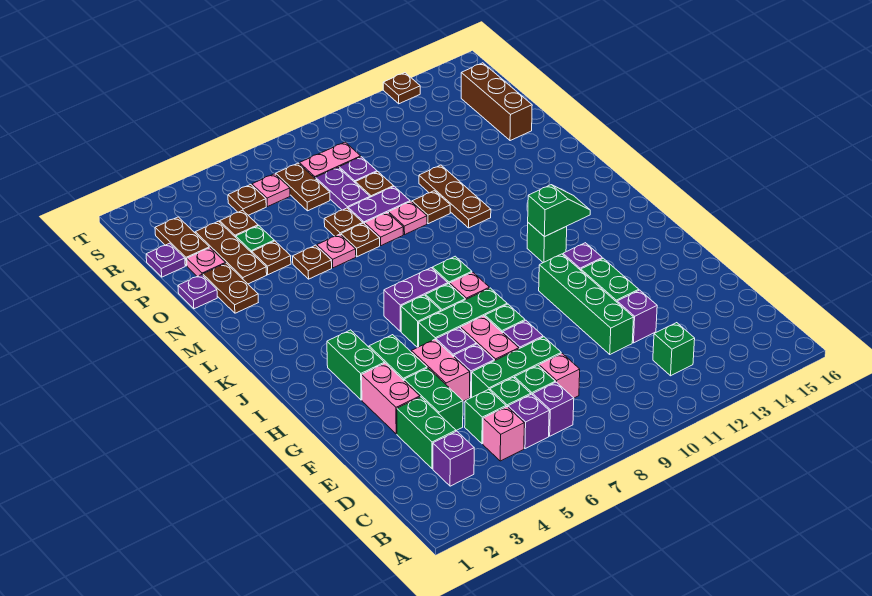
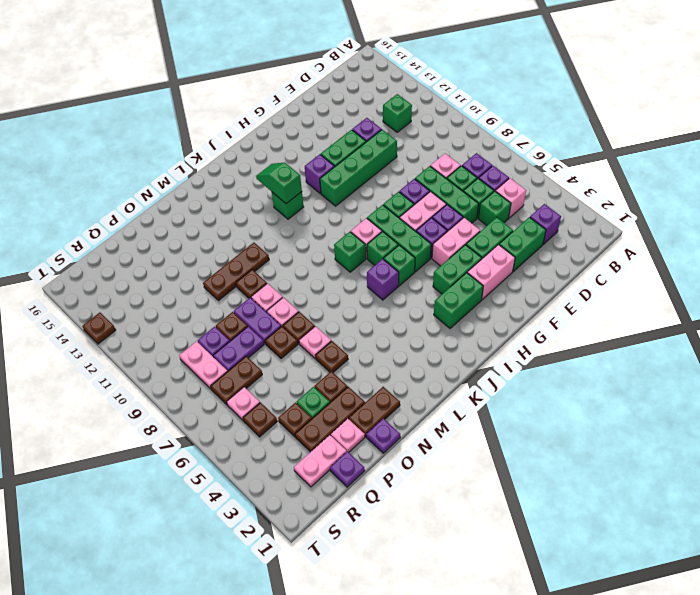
purple 1x2 brick [384,268,448,331] -> purple 1x1 brick [367,259,399,300]
brown 1x3 brick [461,63,532,141] -> none
brown 1x2 plate [155,217,209,266] -> pink 1x2 plate [294,435,347,487]

